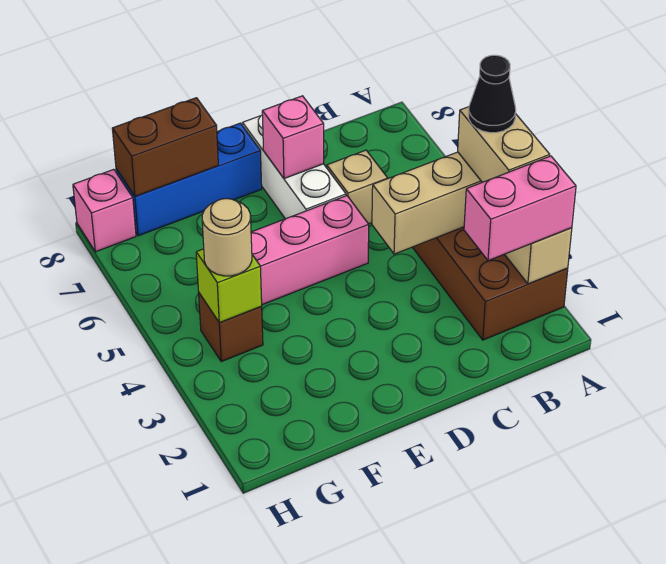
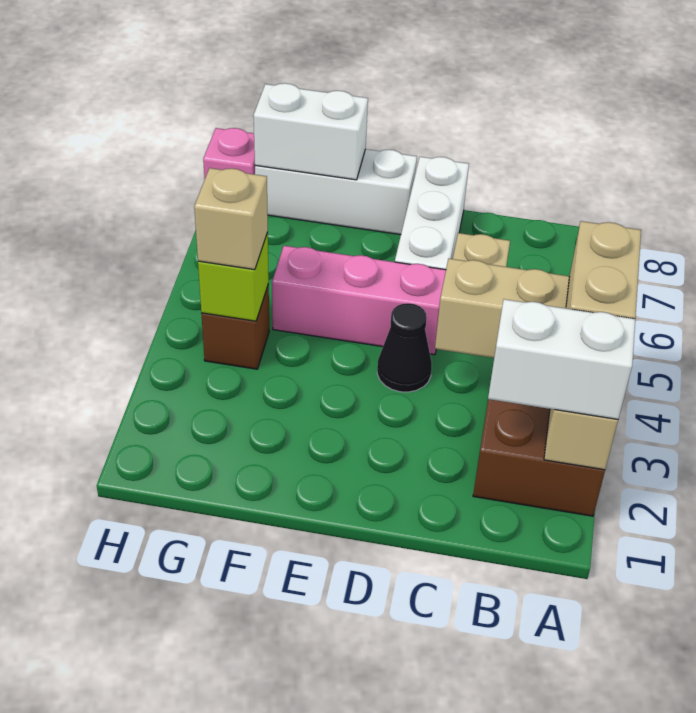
pink 1x2 brick [464,156,576,261] -> white 1x2 brick [488,299,635,419]
black 1x1 cone [468,55,516,133] -> black 1x1 cone moved to [377,303,432,392]
pink 1x1 brick [262,96,324,179] -> none
blue 1x3 brick [116,123,262,236] -> white 1x3 brick [255,149,417,235]
brown 1x2 brick [112,98,218,196] -> white 1x2 brick [254,83,368,180]
tan 1x1 round brick [202,199,252,276] -> tan 1x1 brick [194,168,268,270]

